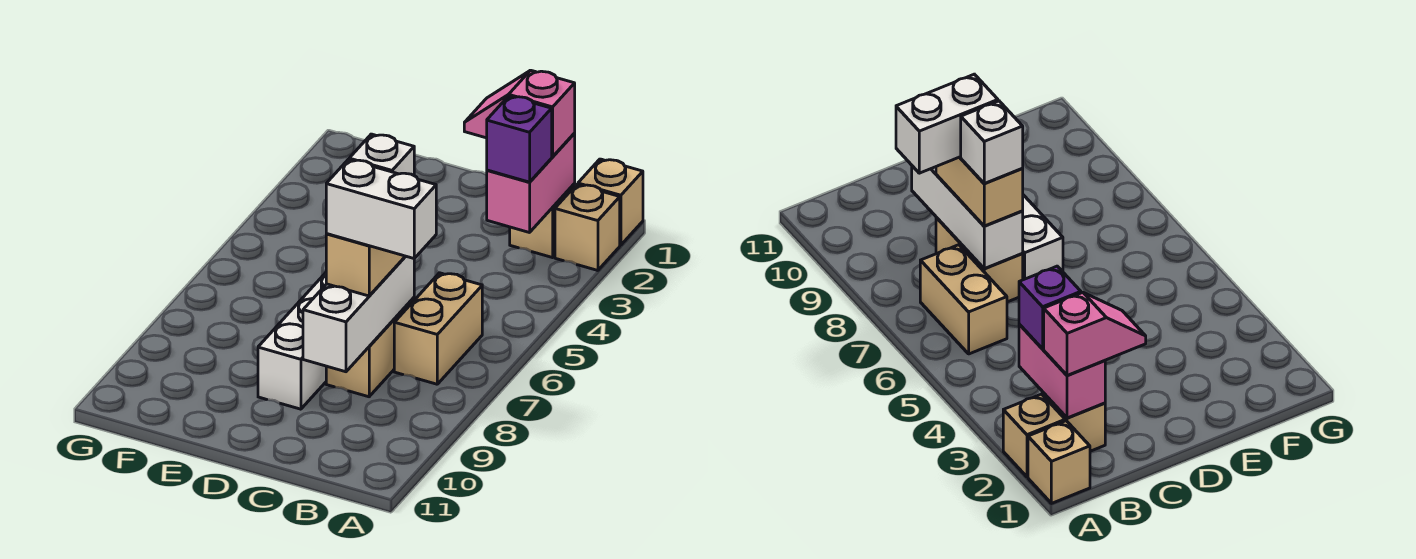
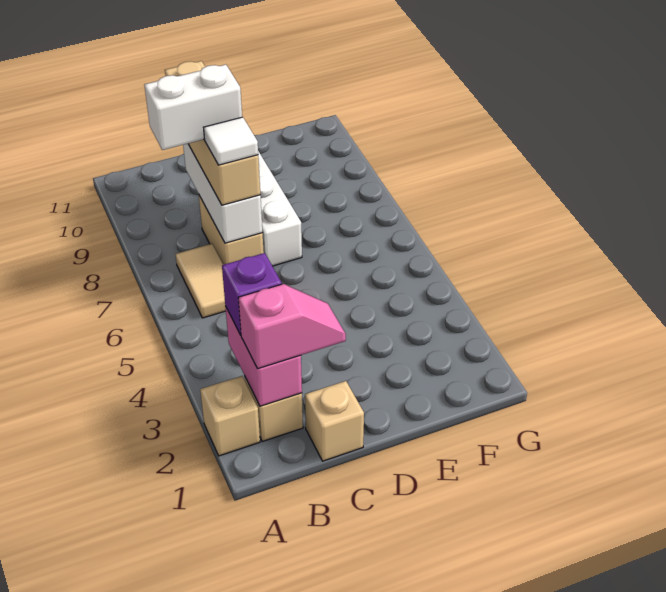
tan 1x1 brick [578,159,643,245] -> tan 1x1 brick moved to [305,381,364,461]
tan 1x2 brick [394,273,482,384] -> tan 1x2 tile [176,244,226,318]
tan 1x2 brick [326,234,405,296] -> tan 1x4 brick [165,61,260,205]
white 1x1 brick [349,134,414,175] -> white 1x1 tile [203,117,258,165]

